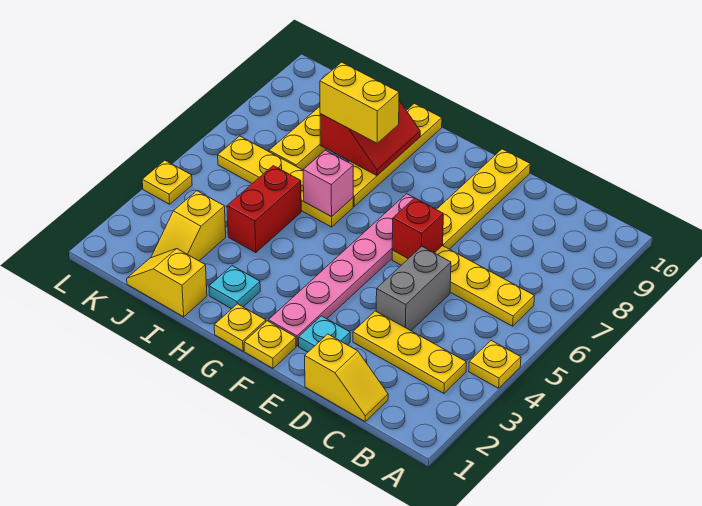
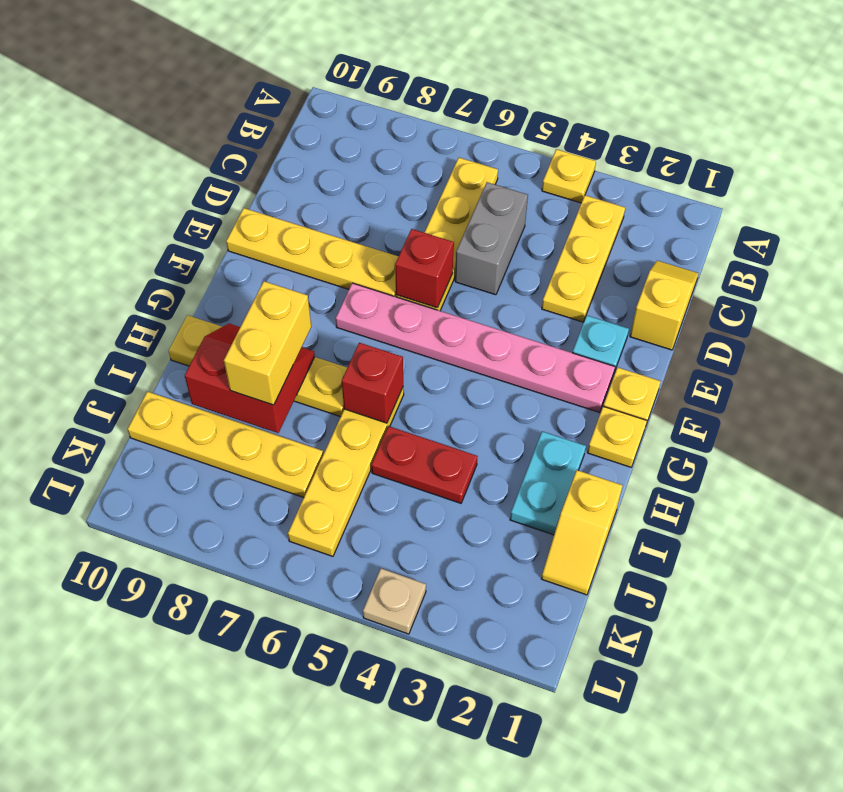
grey 1x2 brick [376,247,451,331] -> grey 1x2 brick turned to [455,182,528,295]
cyan 1x1 plate [209,266,260,309] -> cyan 1x2 plate [510,431,586,535]
pink 1x1 brick [303,150,353,217] -> red 1x1 brick [342,343,403,423]
red 1x2 brick [227,166,301,253] -> red 1x2 plate [371,426,478,503]
yellow 1x2 slope [151,191,226,261] -> none
yellow 1x1 plate [142,160,192,204] -> tan 1x1 plate [363,568,426,634]

